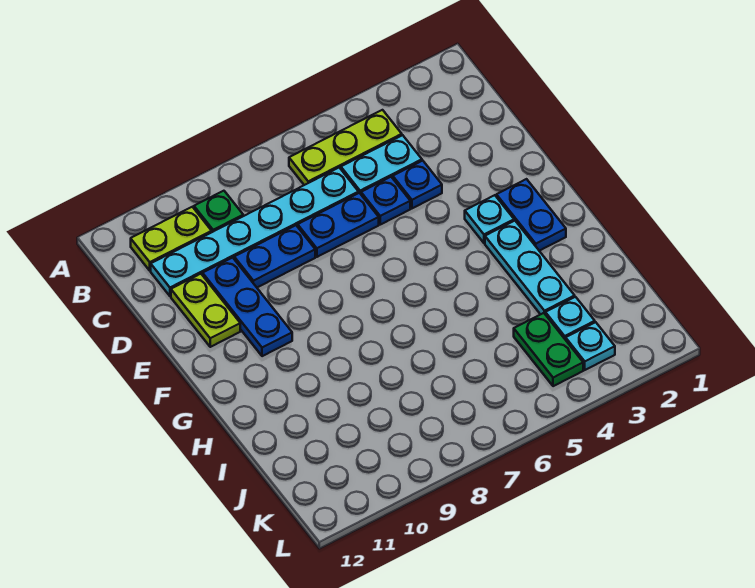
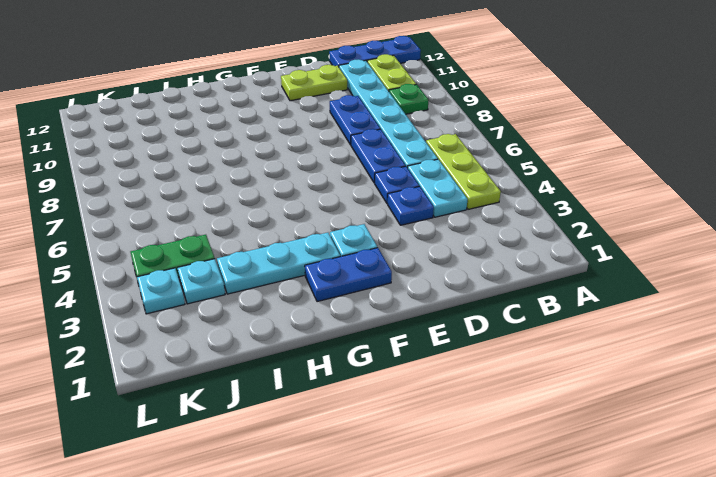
blue 1x3 plate [203,257,292,356] -> blue 1x3 plate moved to [329,36,421,67]

